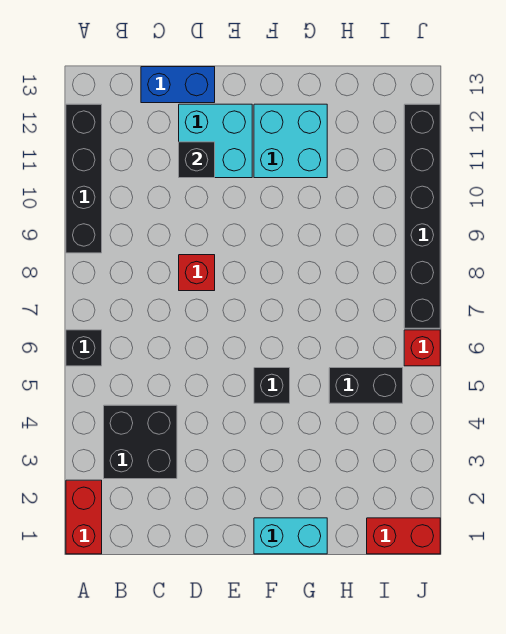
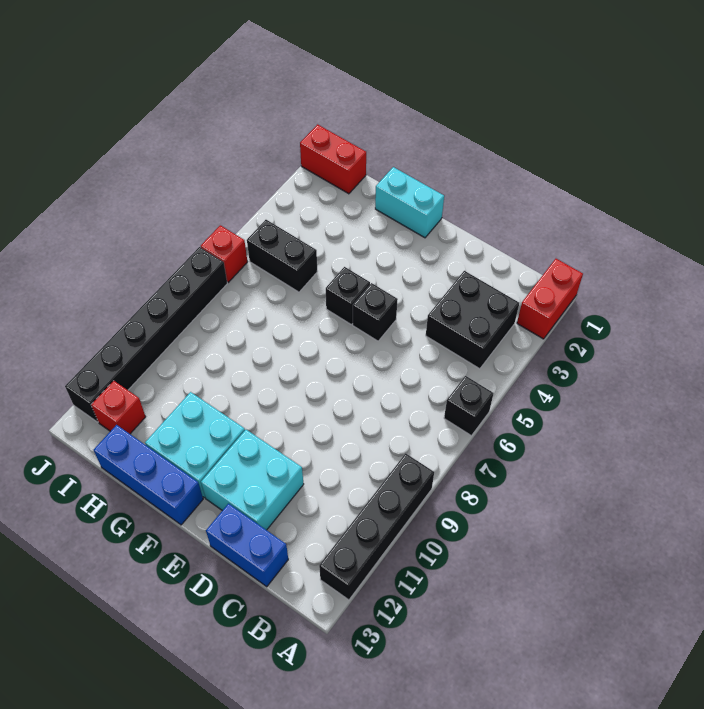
red 1x1 brick [179,255,215,291] -> red 1x1 brick moved to [91,381,146,434]
black 1x1 brick [179,142,215,178] -> black 1x1 brick moved to [353,283,398,341]
none -> blue 1x3 brick [94,425,203,525]

